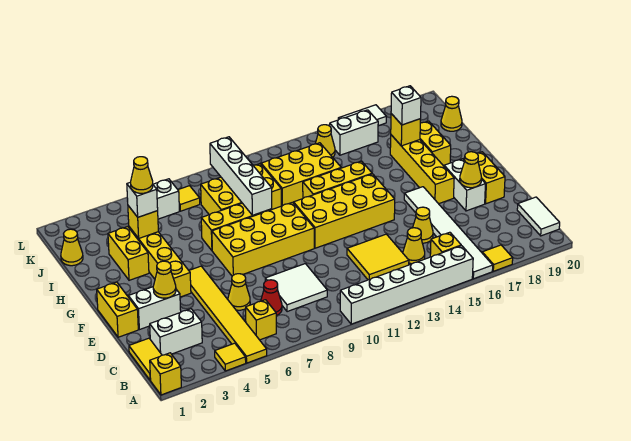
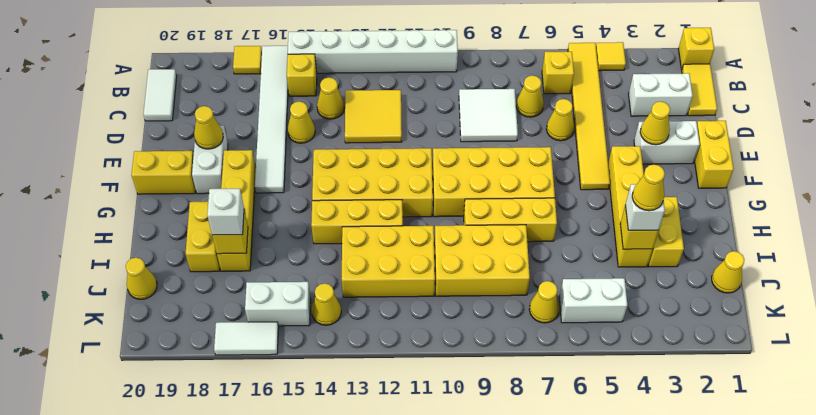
red 1x1 cone [261,280,282,316] -> yellow 1x1 cone [516,75,544,117]
yellow 1x2 brick [464,152,505,204] -> yellow 1x2 brick turned to [132,151,196,194]
white 1x4 brick [210,137,272,215] -> none
yellow 1x1 tile [178,186,200,211] -> yellow 1x1 cone [529,281,559,323]

